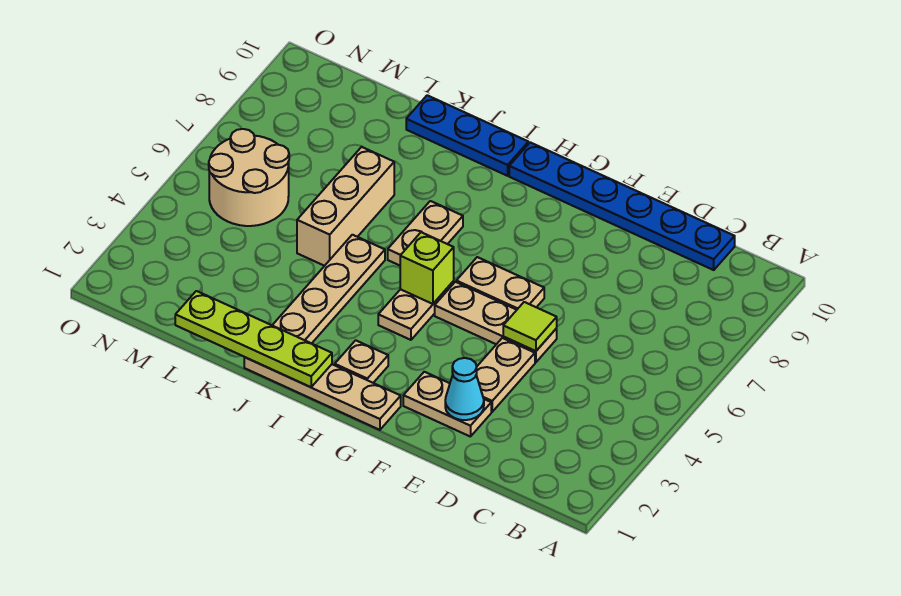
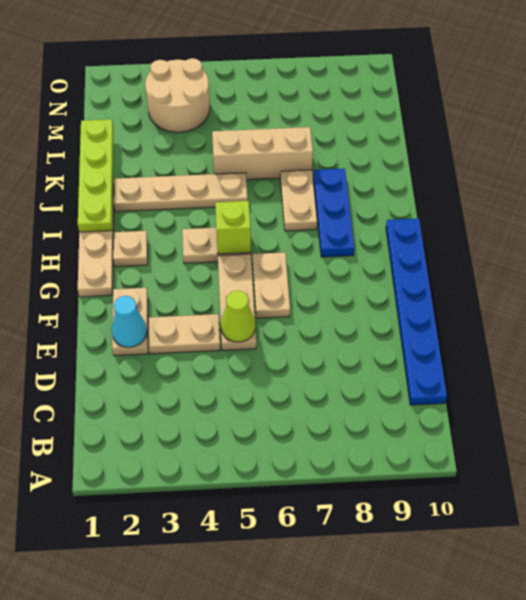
lime 1x1 tile [503,302,557,351] -> lime 1x1 cone [221,291,255,342]
tan 1x2 plate [388,201,463,265] -> tan 1x2 plate turned to [280,170,317,231]
blue 1x3 plate [406,95,528,176] -> blue 1x3 plate moved to [313,168,354,257]
tan 2x2 round brick [209,129,289,226] -> tan 2x2 round brick moved to [145,58,210,132]

